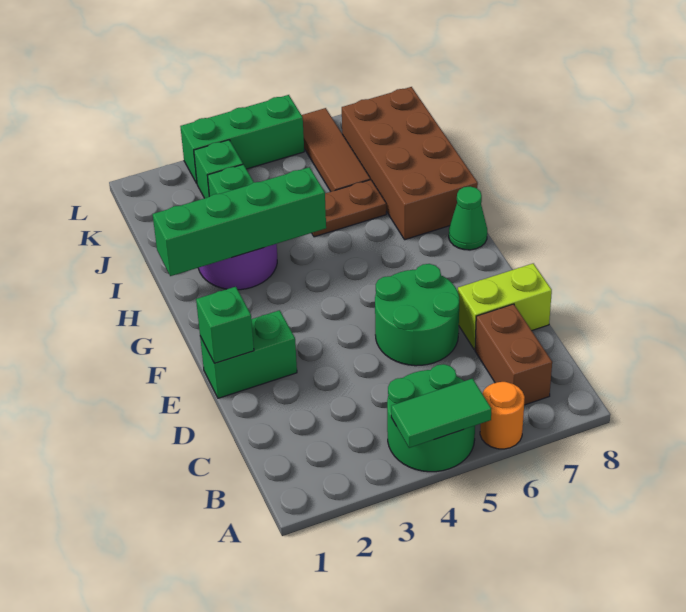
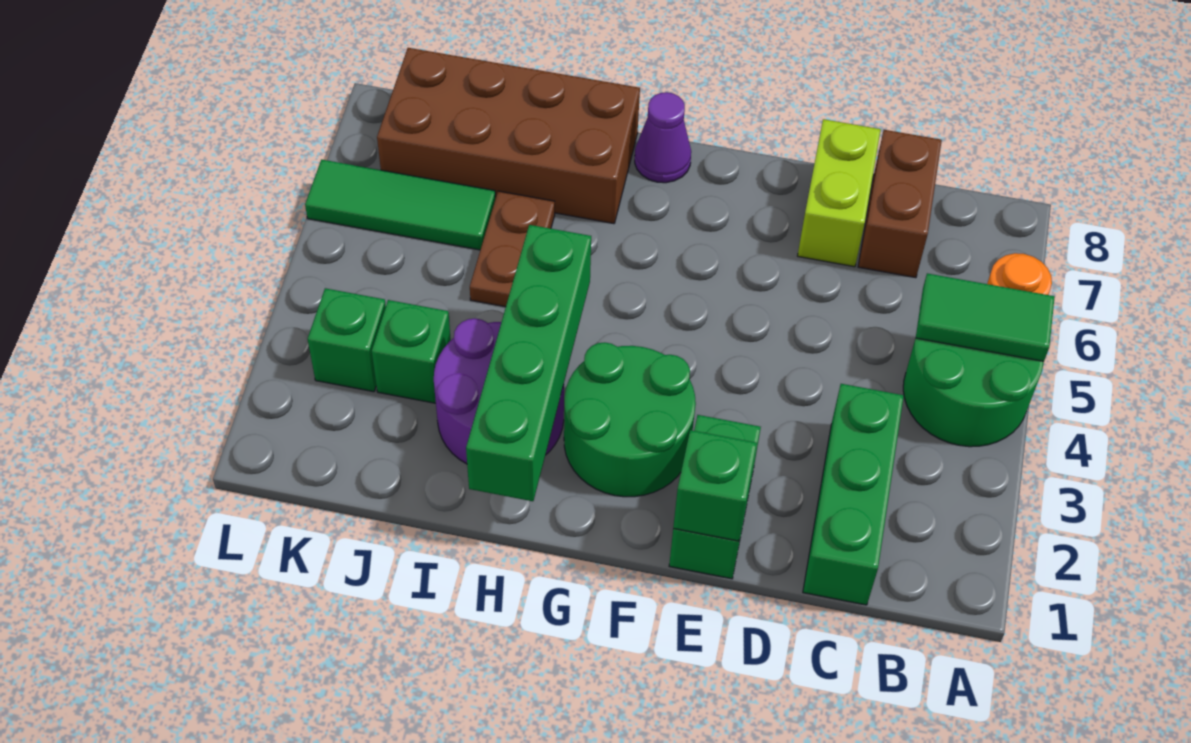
green 1x2 tile [391,378,491,448] -> green 1x2 tile turned to [916,273,1055,361]
brown 1x2 brick [475,304,552,405] -> brown 1x2 brick turned to [858,130,942,278]
green 2x2 round brick [375,264,459,366] -> green 2x2 round brick moved to [564,342,696,497]
green 1x1 cone [449,186,487,250] -> purple 1x1 cone [635,92,691,183]
brown 1x3 tile [302,108,370,192] -> green 1x3 tile [305,160,495,250]
green 1x3 brick [180,95,304,183] -> green 1x3 brick moved to [803,384,904,605]

